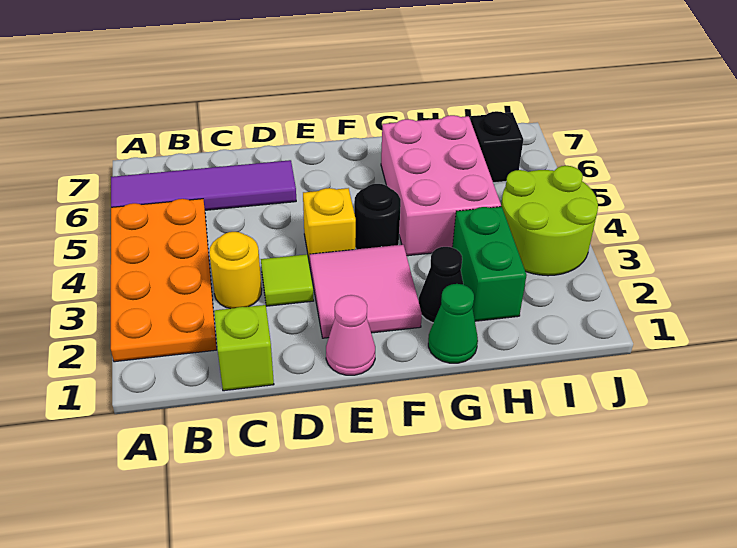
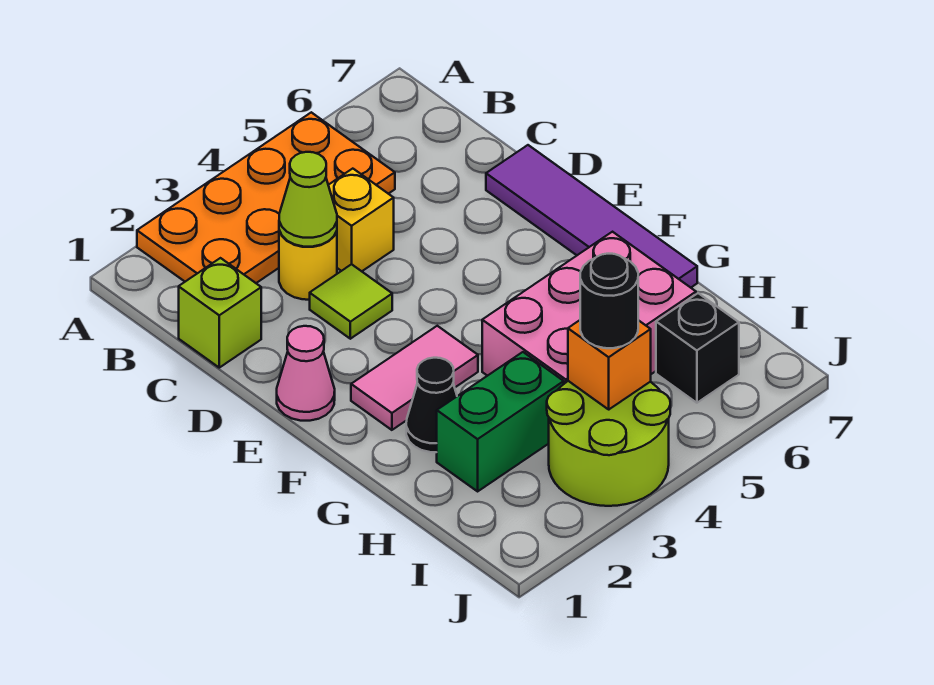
purple 1x4 tile [111,160,296,210] -> purple 1x4 tile moved to [486,145,697,288]
none -> lime 1x1 cone [279,152,337,247]
pink 2x2 tile [310,245,422,338] -> pink 1x2 tile [351,326,478,430]
yellow 1x1 brick [303,188,356,263] -> yellow 1x1 brick moved to [328,169,394,271]
black 1x1 round brick [354,184,401,249] -> black 1x1 round brick moved to [580,254,638,348]
green 1x1 cone [428,284,478,363] -> none
none -> orange 1x1 brick [568,320,651,409]

